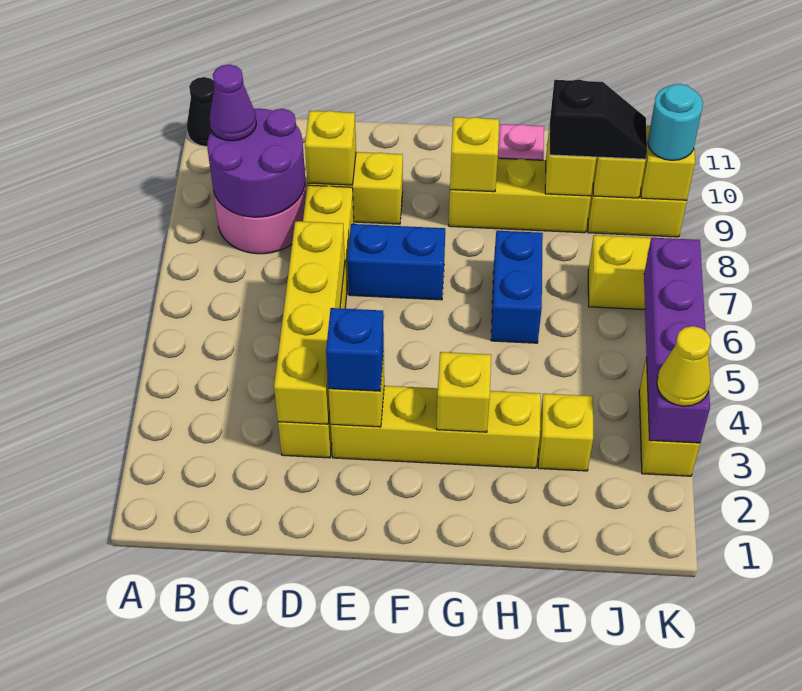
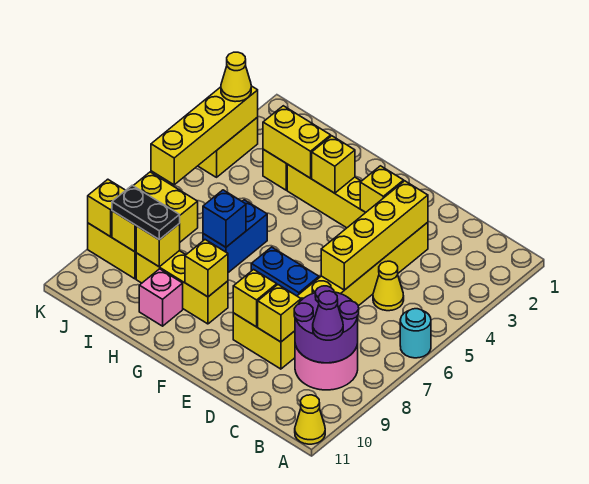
black 1x1 cone [187,77,214,147] -> yellow 1x1 cone [295,395,325,444]
none -> yellow 1x1 cone [373,261,404,311]
blue 1x1 brick [326,308,384,391] -> blue 1x1 brick moved to [203,190,246,247]
none -> yellow 1x1 brick [233,270,277,327]
none -> yellow 1x2 brick [263,106,331,178]
black 1x2 slope [550,80,647,160] -> black 1x2 plate [112,185,180,240]
purple 1x4 brick [644,238,710,443] -> yellow 1x4 brick [151,86,258,185]
cyan 1x1 round brick [648,84,703,160] -> cyan 1x1 round brick moved to [400,309,431,358]

